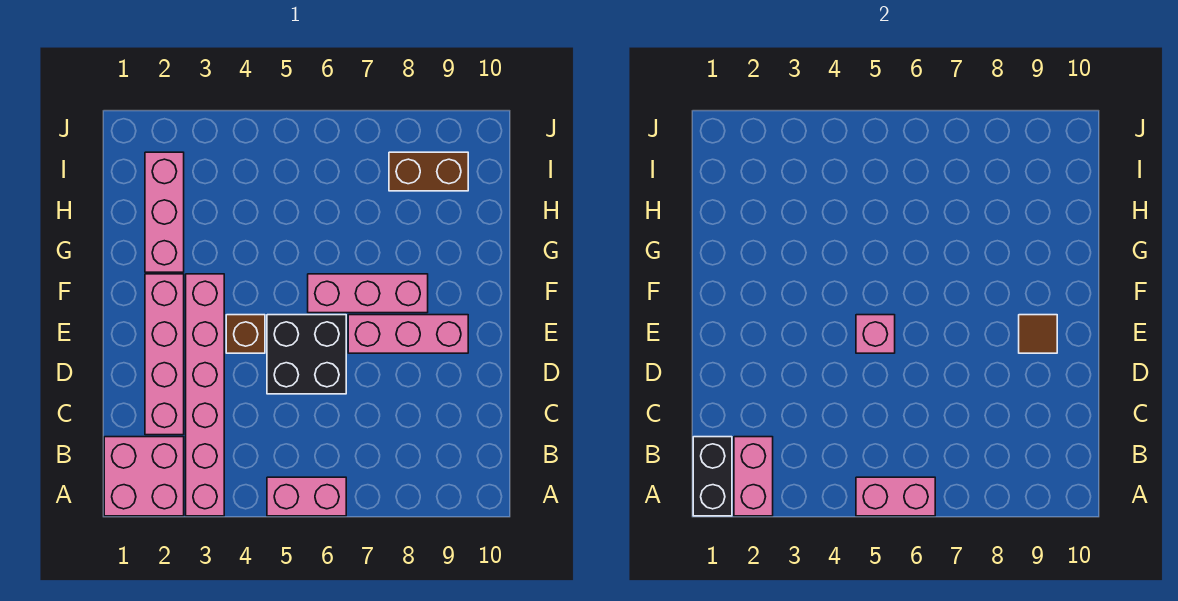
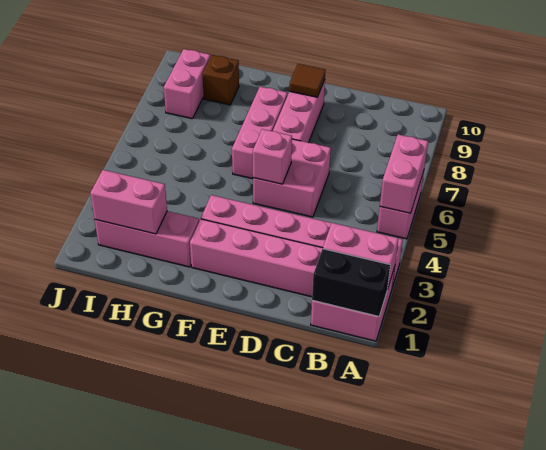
black 2x2 brick [267,315,346,394] -> pink 2x2 brick [253,139,331,217]
brown 1x1 brick [226,315,265,353] -> brown 1x1 brick moved to [202,55,239,105]
none -> pink 1x2 brick [90,170,167,234]
brown 1x2 brick [389,152,468,191] -> pink 1x2 brick [164,49,210,119]

